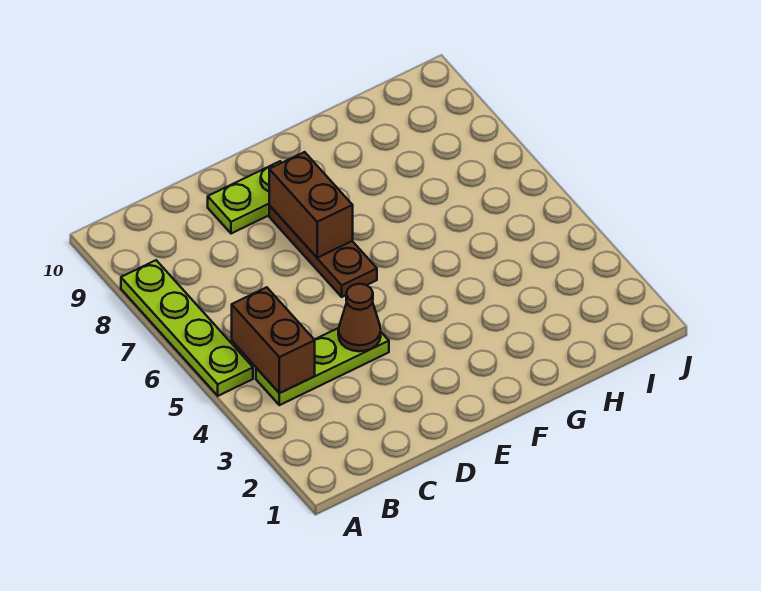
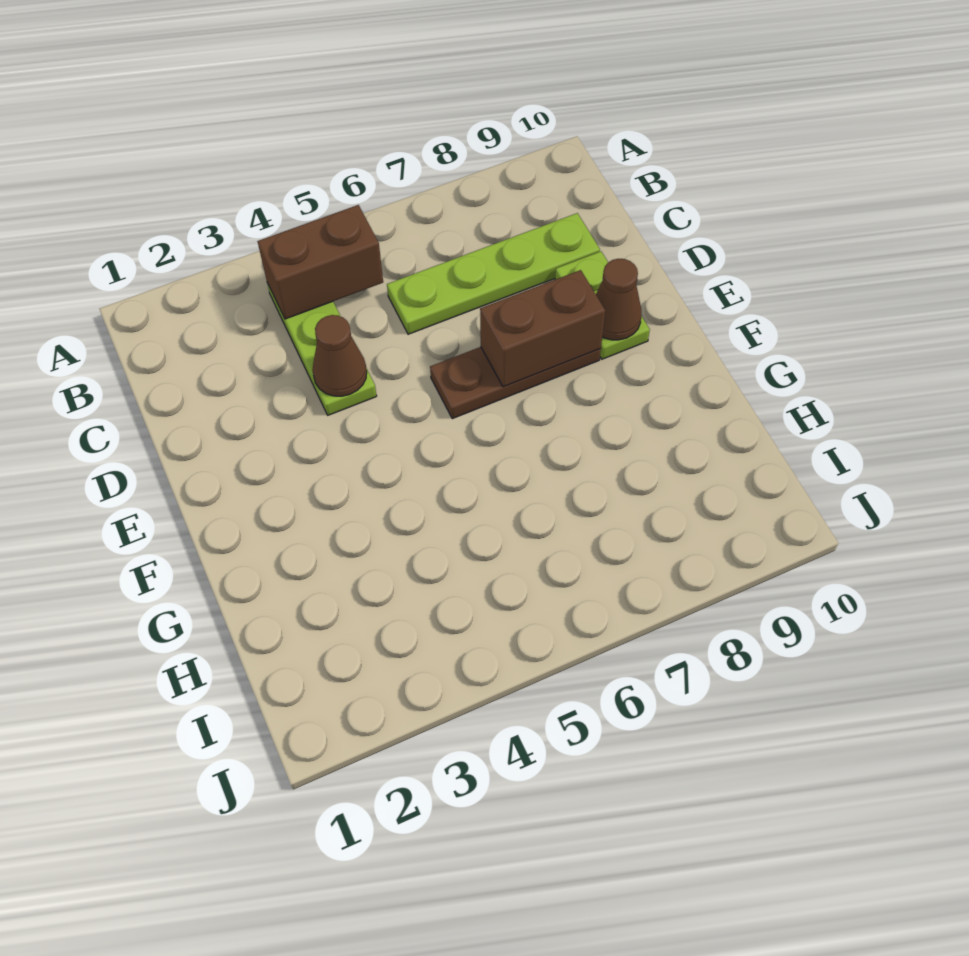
lime 1x4 plate [121,260,253,396] -> lime 1x4 plate moved to [387,213,600,334]
none -> brown 1x1 cone [596,259,642,340]

